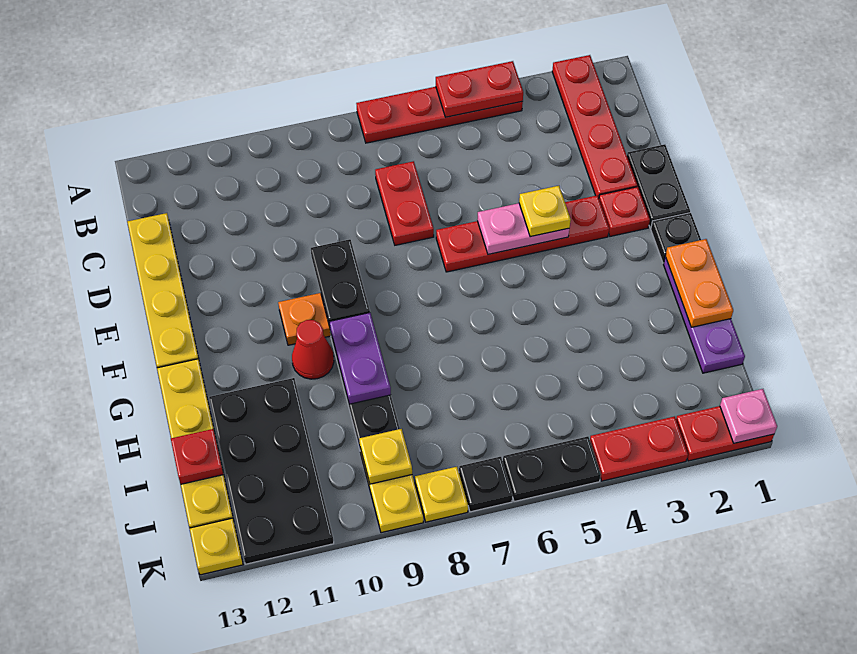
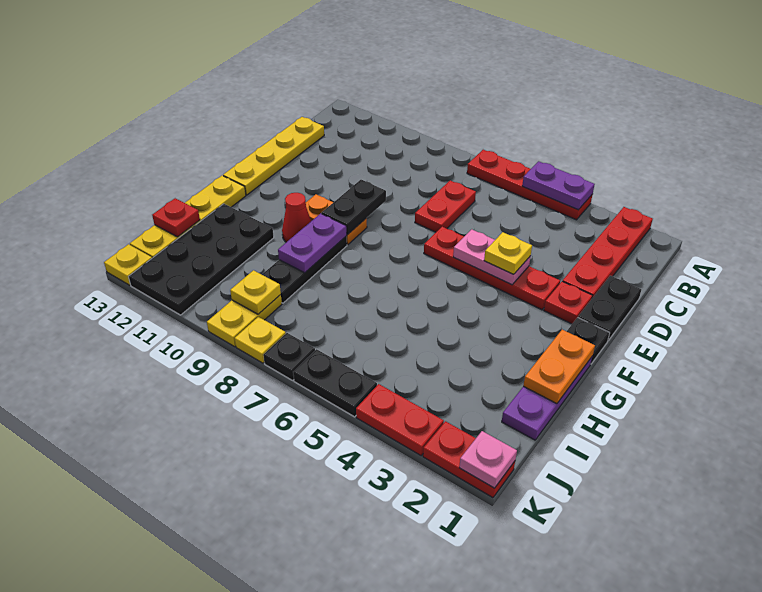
red 1x2 plate [436,61,523,117] -> purple 1x2 plate [522,161,595,210]

